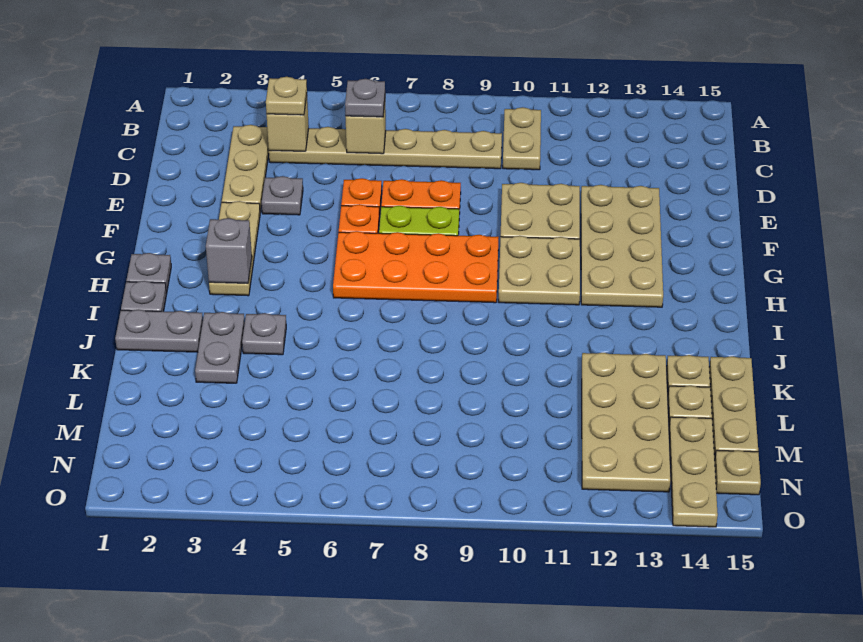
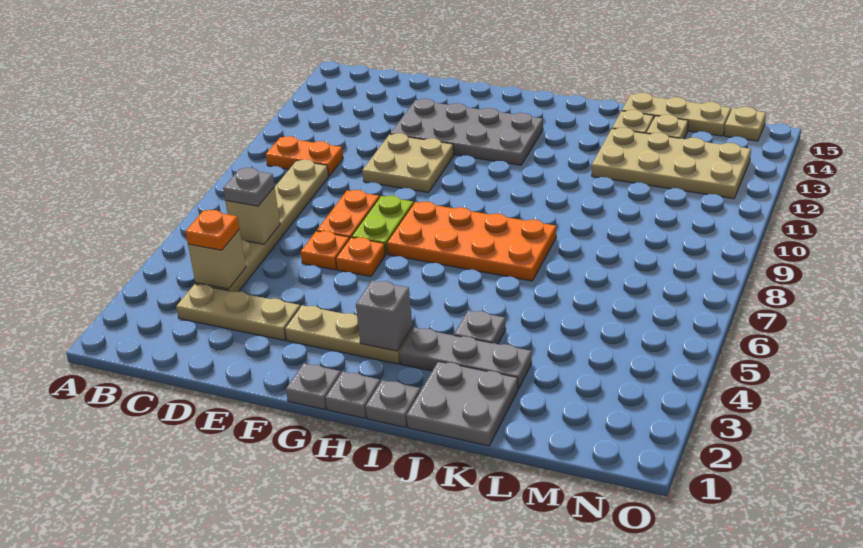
tan 1x2 plate [503,107,541,170] -> orange 1x2 plate [266,136,343,176]
tan 1x1 plate [266,77,307,115] -> orange 1x1 plate [185,210,239,250]
grey 1x1 plate [262,176,303,215] -> grey 1x1 plate moved to [286,363,341,410]
tan 2x4 plate [581,185,663,307] -> grey 2x4 plate [390,99,543,165]
orange 2x4 plate [333,231,499,303] -> orange 2x4 plate turned to [387,202,556,281]
tan 2x2 plate [499,236,580,305] -> none
grey 1x2 plate [115,309,203,352] -> grey 2x2 plate [406,361,518,446]
grey 1x2 plate [195,312,245,383] -> grey 1x3 plate [399,328,532,389]
tan 1x3 plate [669,417,718,527] -> none

